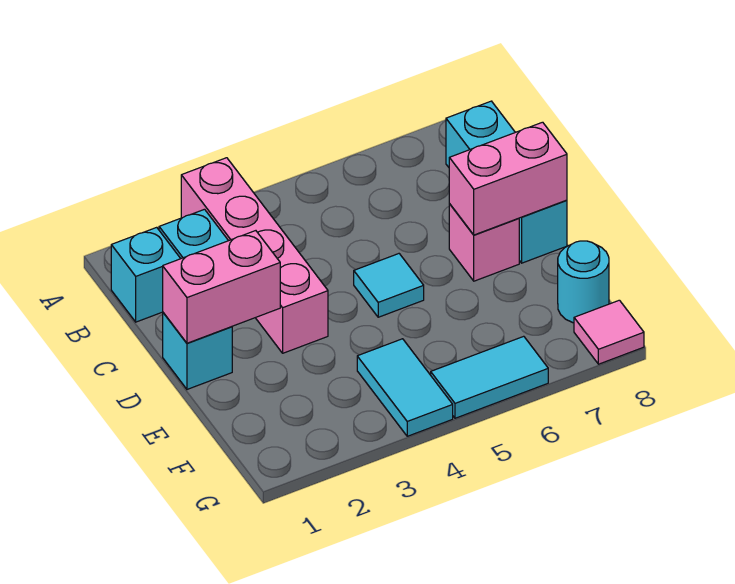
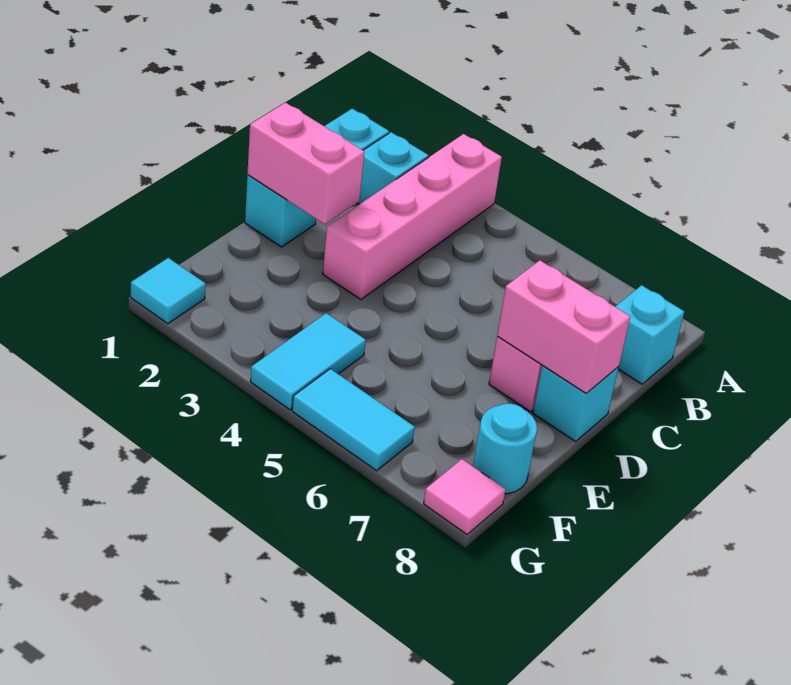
cyan 1x1 tile [354,254,424,317] -> cyan 1x1 tile moved to [131,258,206,324]

